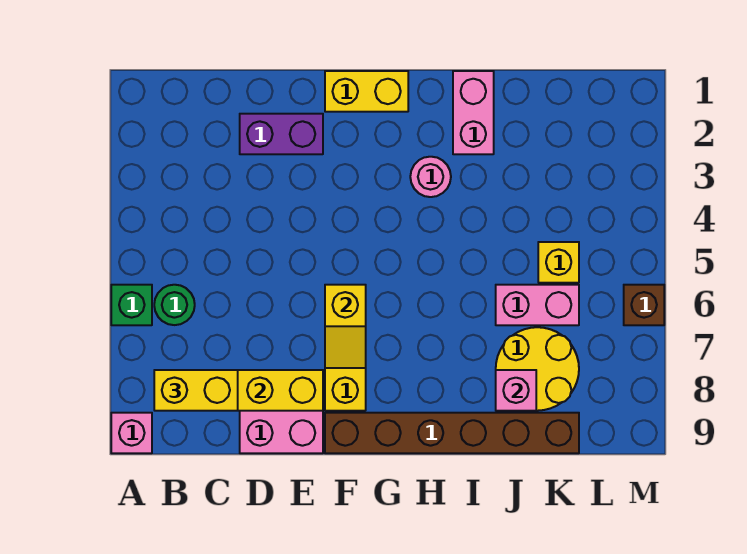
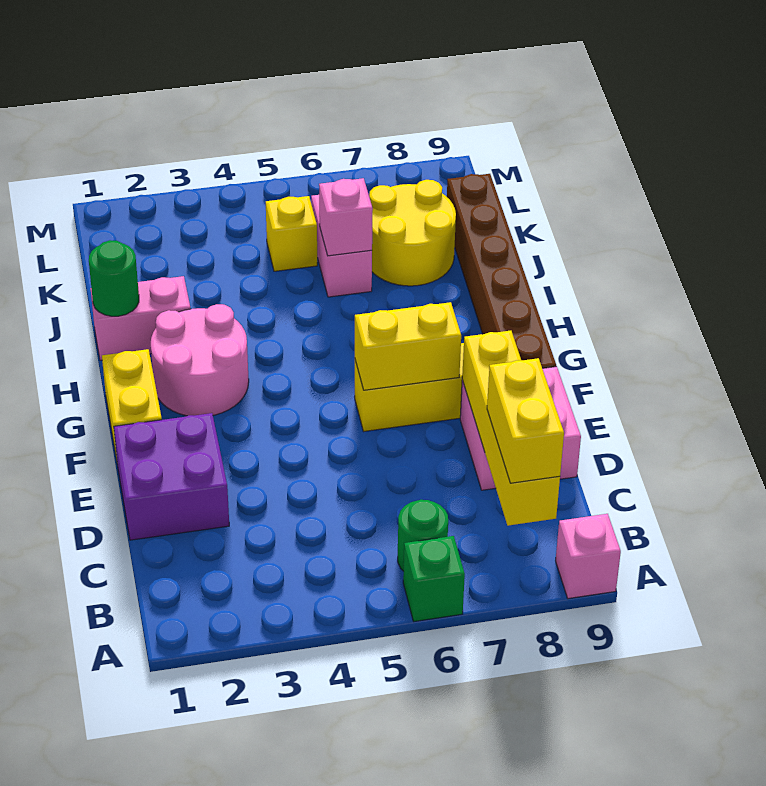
purple 1x2 brick [240,114,323,154] -> purple 2x2 brick [114,413,229,540]
yellow 1x2 slope [325,285,366,368] -> yellow 1x2 brick [355,302,461,390]
pink 1x1 round brick [410,157,451,197] -> pink 2x2 round brick [151,304,249,416]
none -> green 1x1 round brick [89,240,139,316]
pink 1x1 brick [496,370,536,411] -> pink 1x1 brick moved to [319,178,373,256]
brown 1x1 brick [624,285,664,325] -> none

